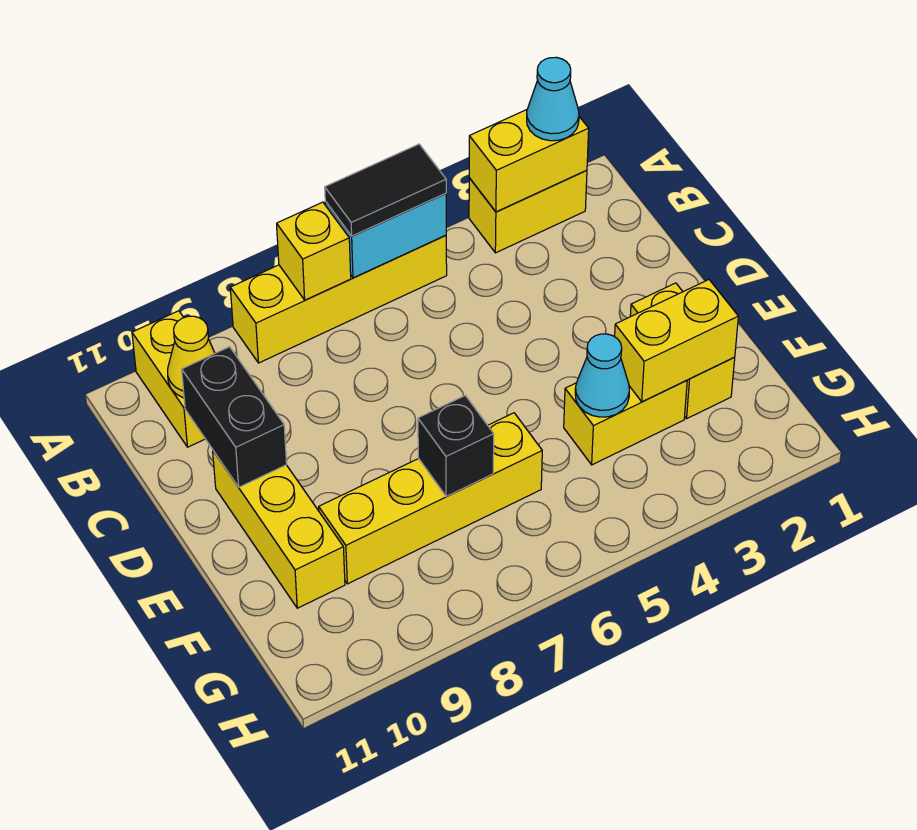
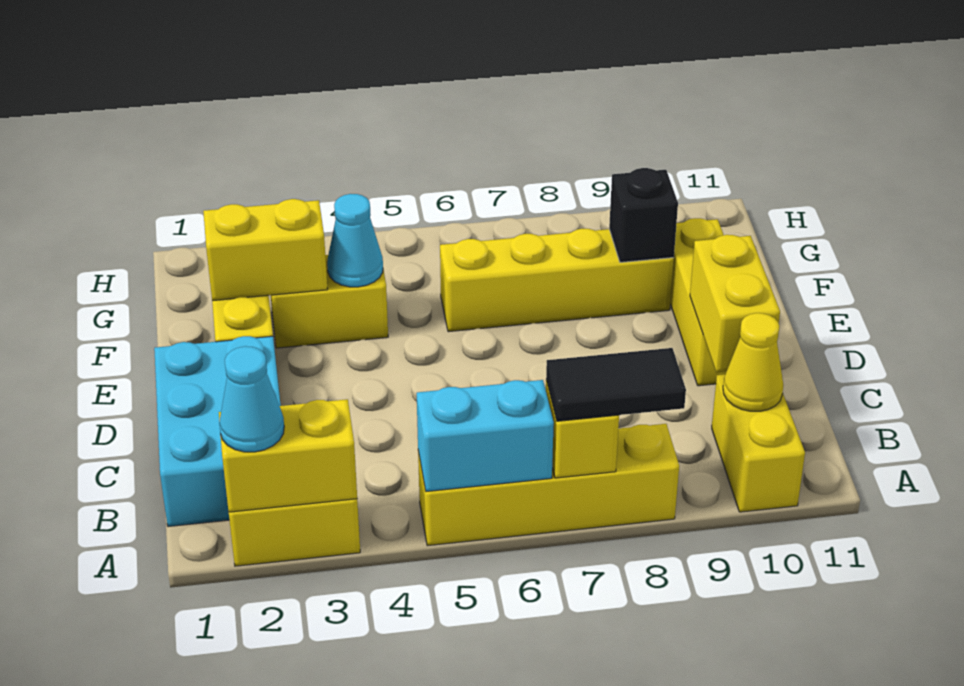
black 1x2 tile [325,144,446,236] -> black 1x2 tile moved to [546,348,686,421]
none -> cyan 2x3 brick [154,336,281,527]
black 1x2 brick [182,347,287,487] -> yellow 1x2 brick [690,235,780,372]
black 1x1 brick [418,396,494,497] -> black 1x1 brick moved to [609,168,678,262]

